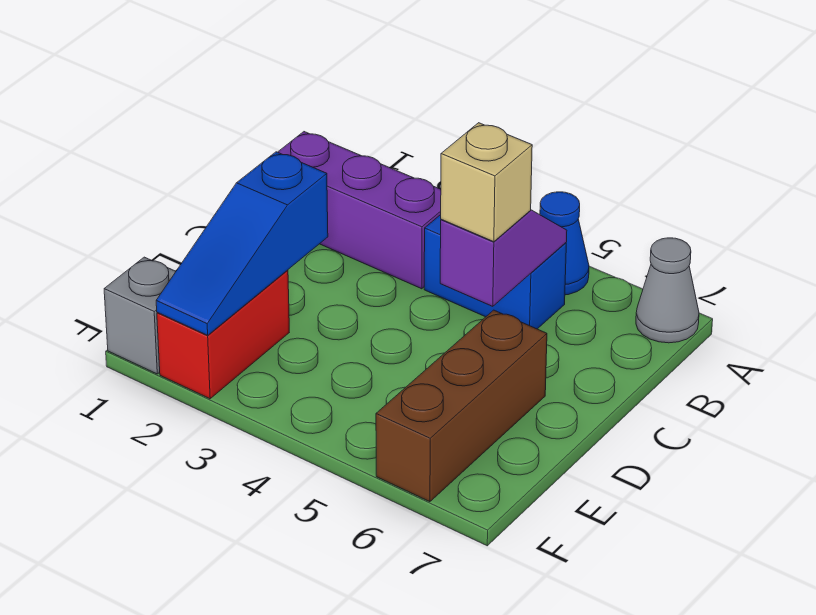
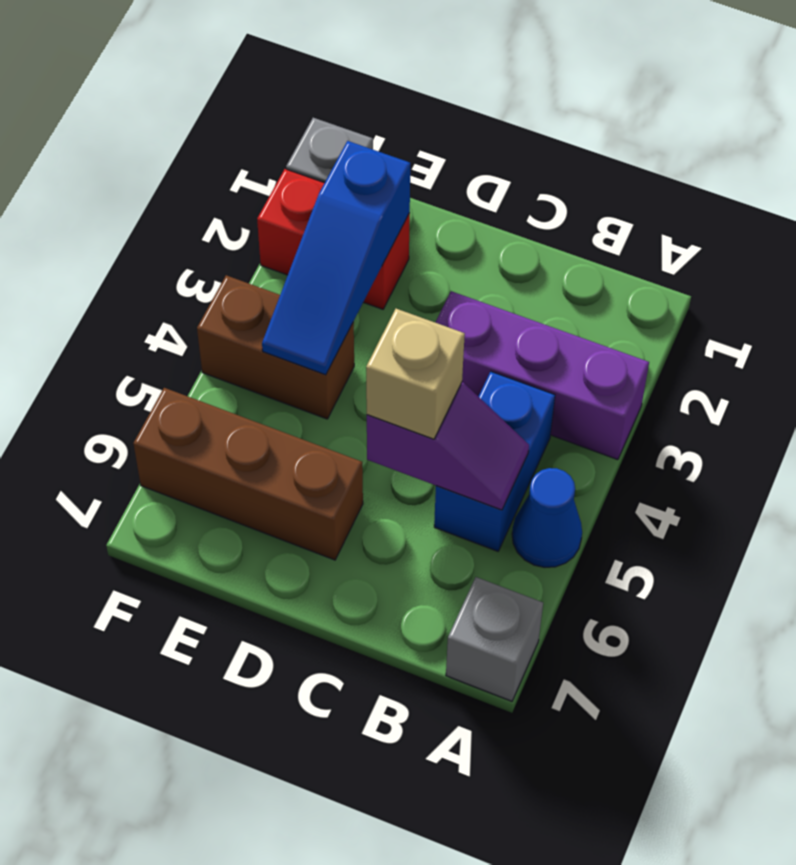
grey 1x1 cone [636,238,699,343] -> grey 1x1 brick [446,577,543,701]
purple 1x3 brick [278,132,441,289] -> purple 1x3 brick turned to [435,291,649,460]
blue 1x3 slope [156,152,328,335] -> blue 1x3 slope turned to [262,141,410,375]
none -> brown 1x2 brick [197,275,354,419]

